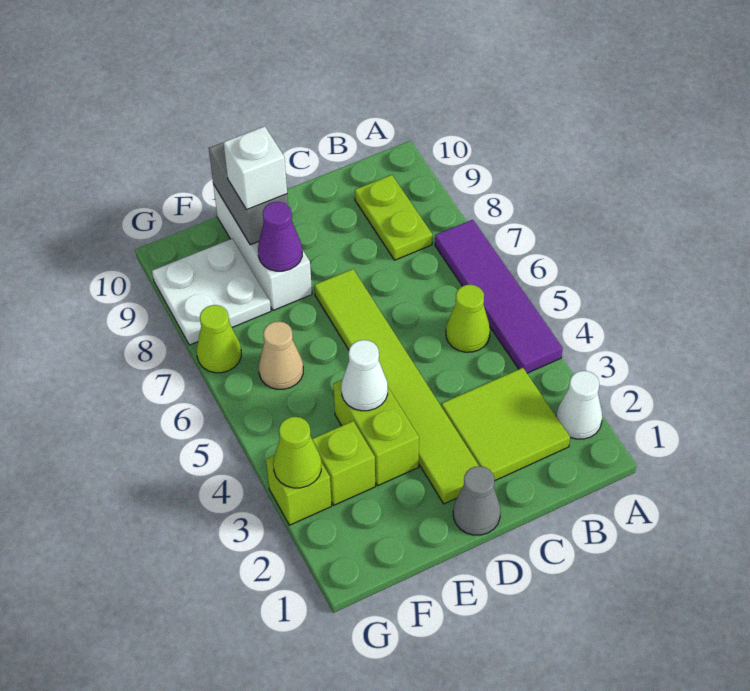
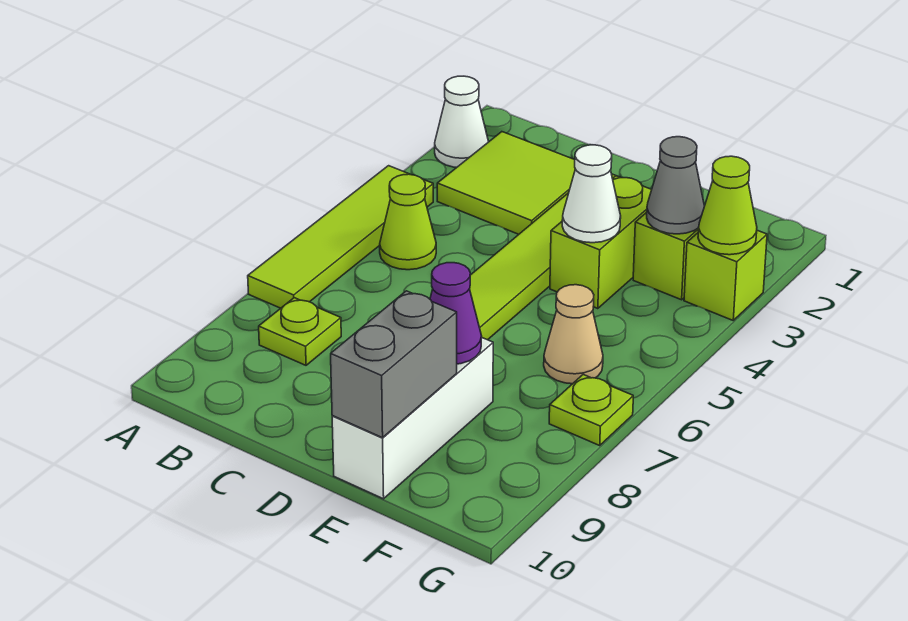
purple 1x4 tile [435,220,563,373] -> lime 1x4 tile [248,166,433,308]
lime 1x2 plate [355,175,432,260] -> lime 1x1 plate [259,298,341,365]
grey 1x1 cone [453,466,500,535] -> grey 1x1 cone moved to [647,137,704,234]
white 1x1 brick [224,126,287,210] -> none
white 2x2 plate [152,239,271,345] -> none
lime 1x1 cone [197,305,241,373] -> lime 1x1 plate [549,375,633,445]

